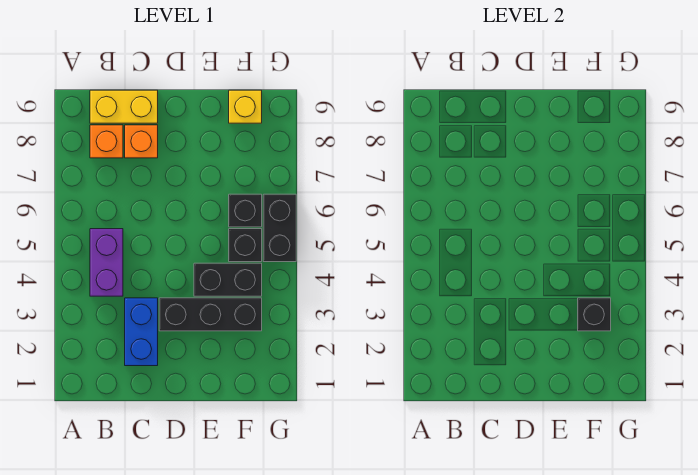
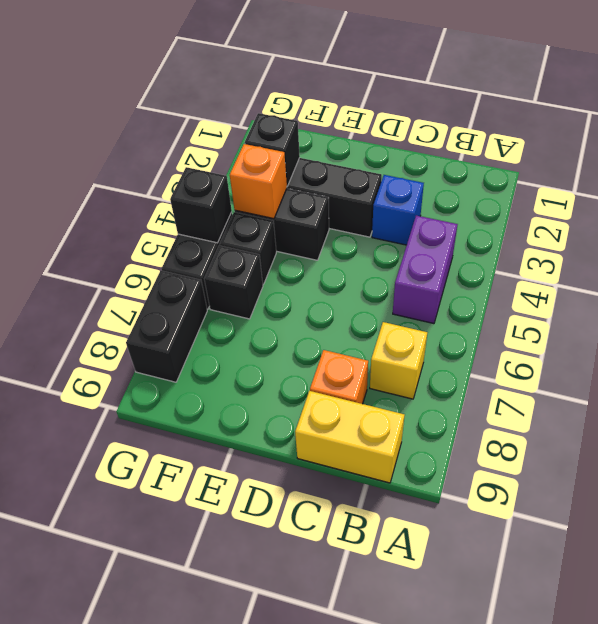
orange 1x1 brick [90,125,123,158] -> orange 1x1 brick moved to [230,144,287,219]
blue 1x2 brick [125,298,158,366] -> blue 1x1 brick [372,175,424,245]
yellow 1x1 brick [229,90,262,123] -> yellow 1x1 brick moved to [370,322,427,399]
none -> black 1x1 brick [170,167,232,243]
none -> black 1x2 brick [126,271,207,382]

